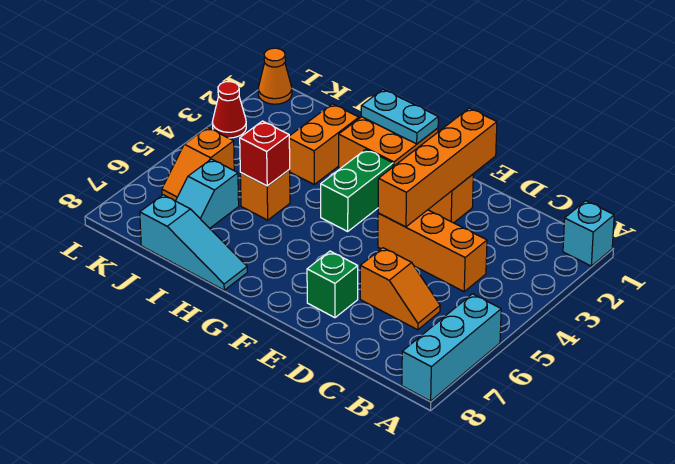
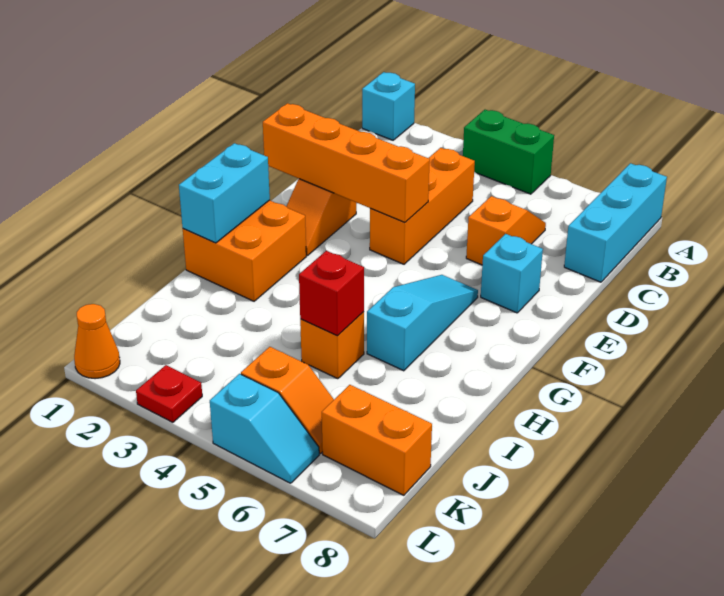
cyan 1x3 brick [402,294,501,401] -> cyan 1x3 brick turned to [564,163,667,282]
green 1x1 brick [307,251,358,318] -> cyan 1x1 brick [481,234,543,313]
cyan 1x2 plate [361,90,438,144] -> cyan 1x2 brick [179,143,270,243]
green 1x2 brick [321,149,393,231] -> green 1x2 brick moved to [463,110,554,194]
cyan 1x3 slope [140,195,247,290] -> cyan 1x3 slope moved to [367,275,478,371]
orange 1x2 brick [289,104,359,184] -> orange 1x2 brick moved to [322,385,432,495]
cyan 1x2 slope [176,159,239,228] -> cyan 1x2 slope moved to [210,374,319,483]
red 1x1 cone [212,82,246,138] -> red 1x1 plate [136,365,202,422]

